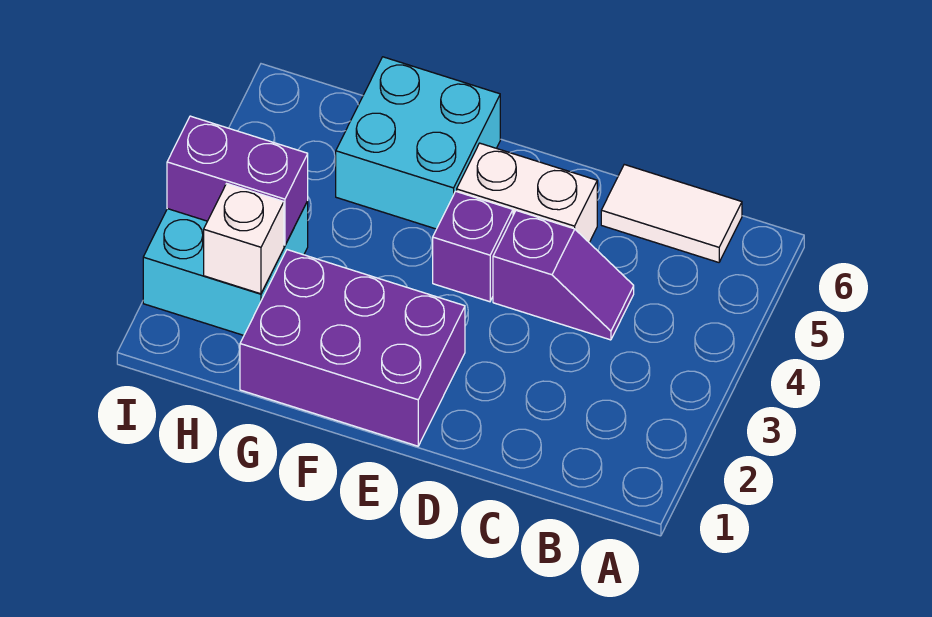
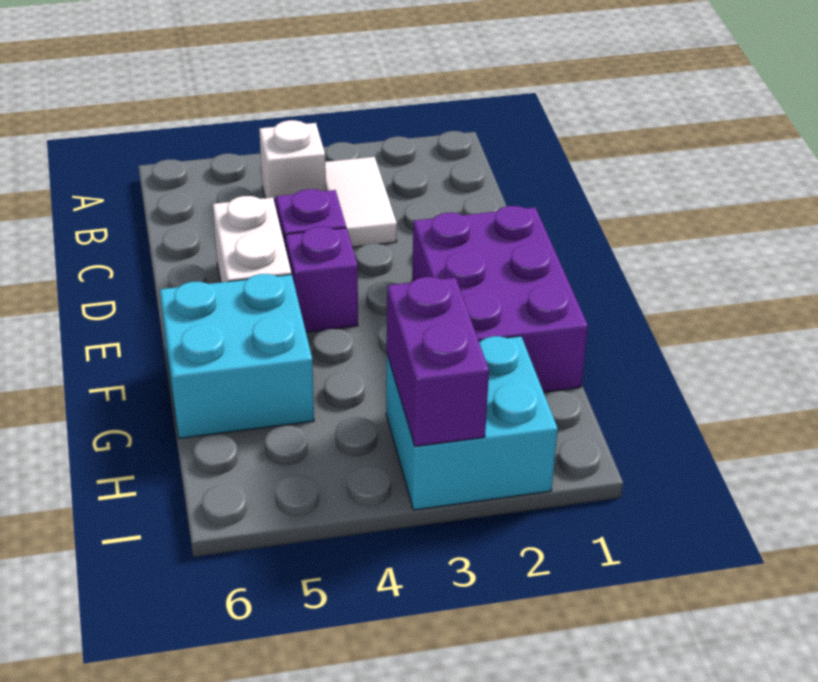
white 1x2 tile [601,165,742,262] -> white 1x2 tile moved to [325,157,397,247]
white 1x1 brick [204,184,284,294] -> white 1x1 brick moved to [259,120,326,200]

